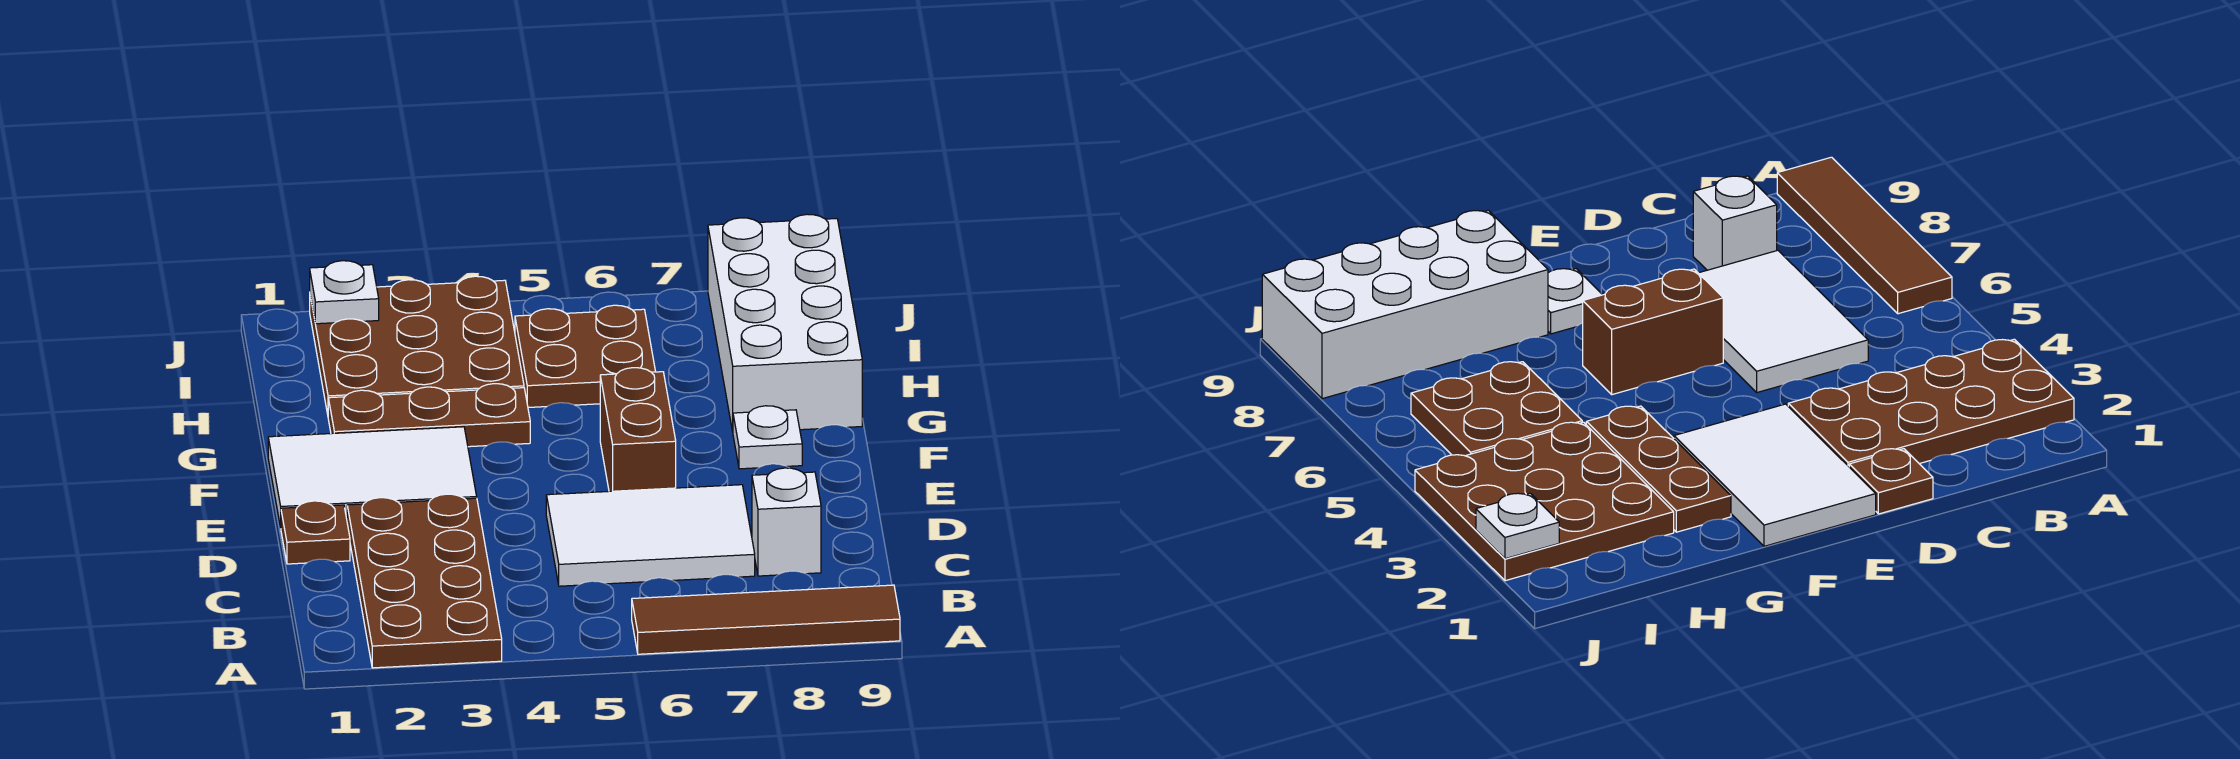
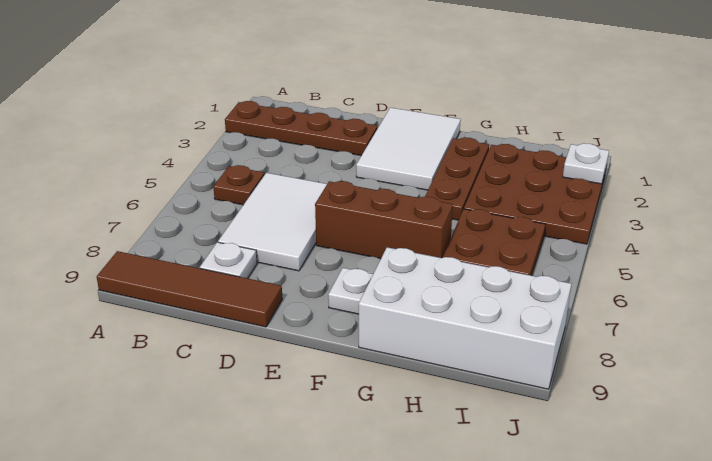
brown 2x4 plate [347,494,502,668] -> brown 1x4 plate [225,101,378,156]
brown 1x4 tile [632,585,900,654] -> brown 1x4 tile turned to [97,251,282,327]
white 1x1 brick [752,468,821,576] -> white 1x1 plate [200,242,257,278]
brown 1x1 plate [281,501,350,564] -> brown 1x1 plate moved to [213,165,265,205]
brown 1x2 brick [600,368,676,491] -> brown 1x3 brick [315,181,453,259]

